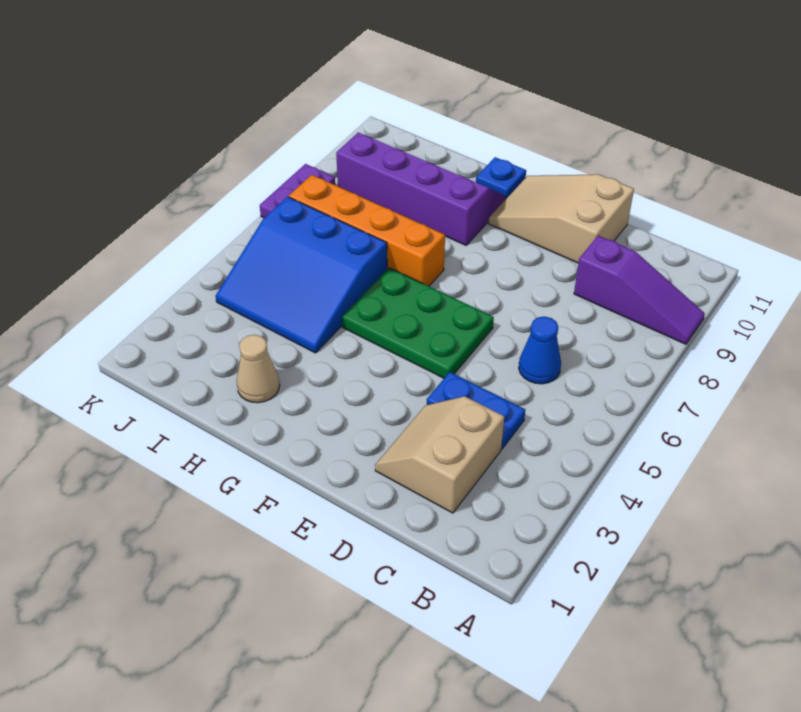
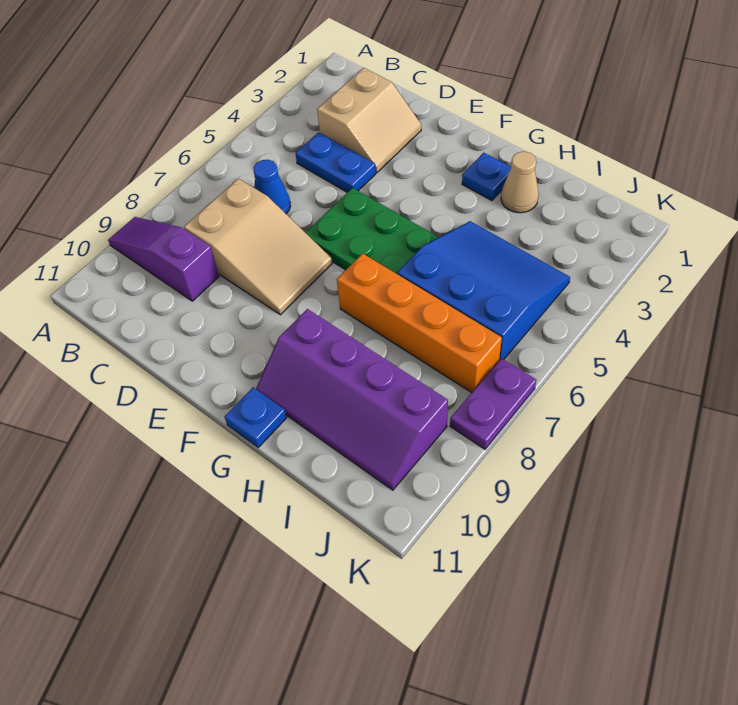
tan 2x3 slope [489,174,634,263] -> tan 2x3 slope moved to [184,179,332,315]
none -> blue 1x1 plate [462,153,511,201]

